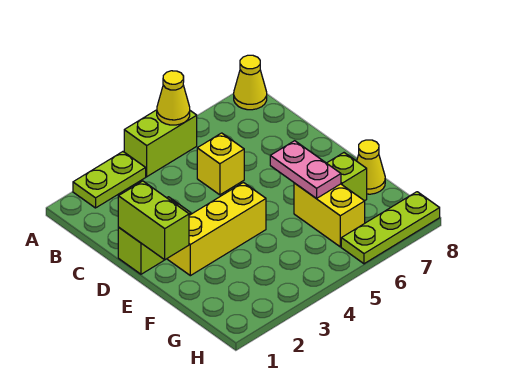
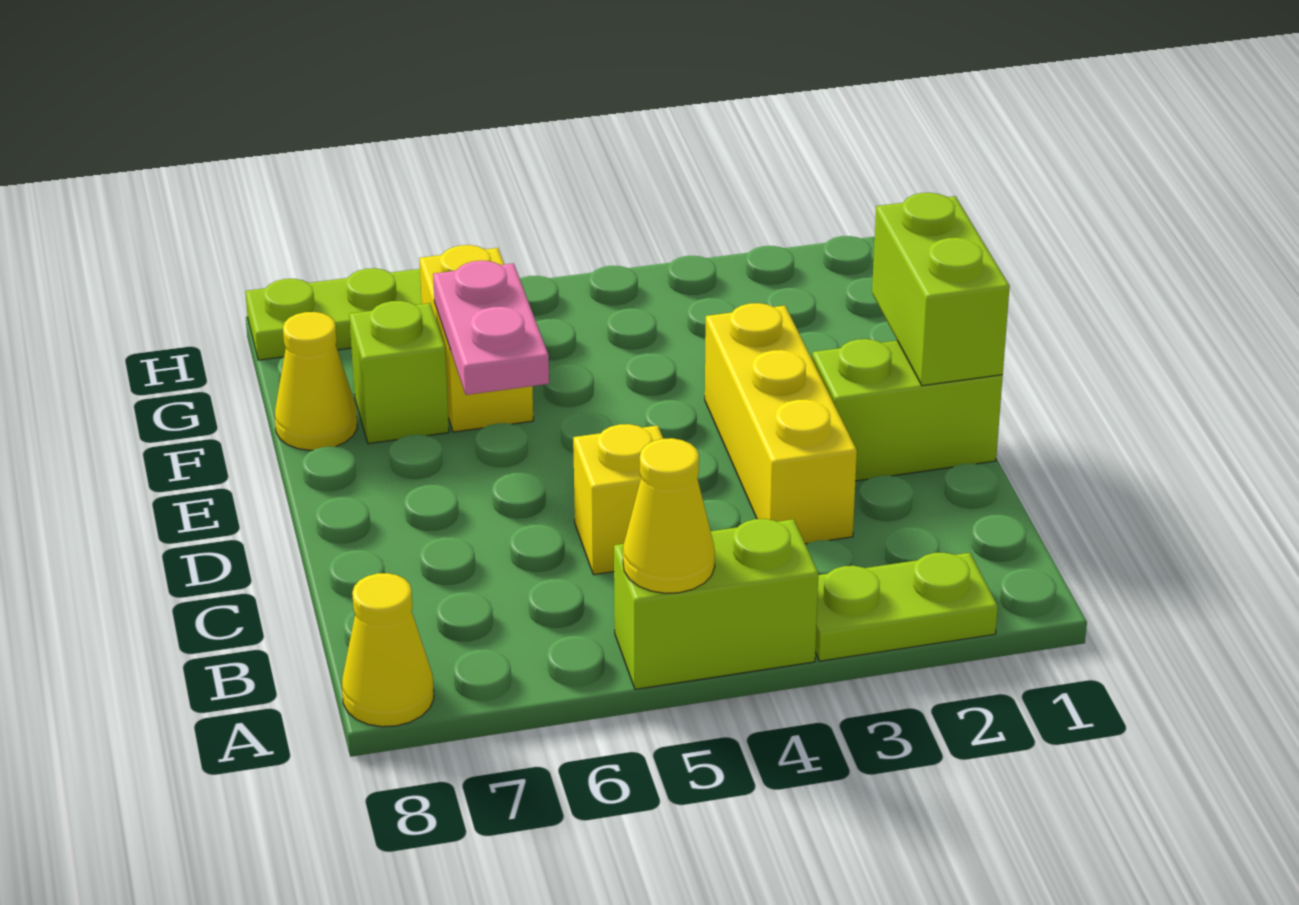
yellow 1x3 brick [168,183,266,276] -> yellow 1x3 brick turned to [705,303,857,544]

